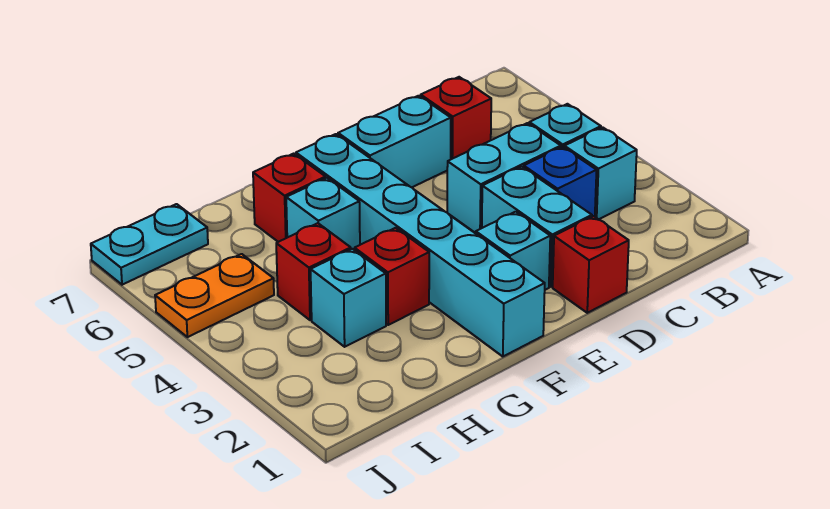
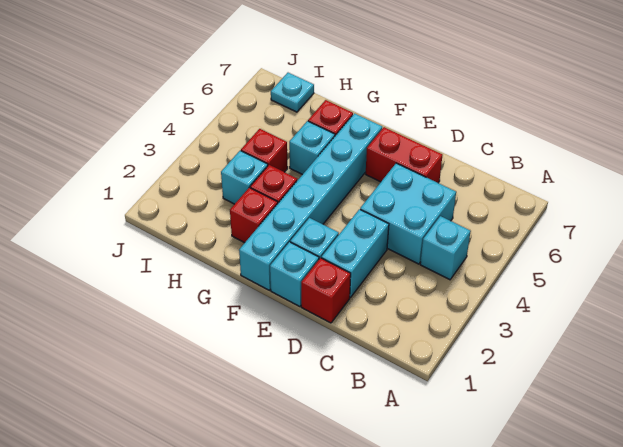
cyan 1x1 brick [564,127,637,219] -> cyan 1x1 brick moved to [270,242,319,307]
blue 1x1 brick [524,147,597,217] -> none
cyan 1x2 brick [447,123,561,233] -> cyan 2x2 brick [360,163,456,264]
red 1x1 brick [421,77,491,159] -> red 1x1 brick moved to [230,188,278,243]
cyan 1x2 brick [338,96,451,187] -> red 1x2 brick [366,127,442,183]
orange 1x2 plate [155,254,274,337] -> none
cyan 1x2 plate [91,204,208,285] -> cyan 1x1 plate [271,73,314,112]

